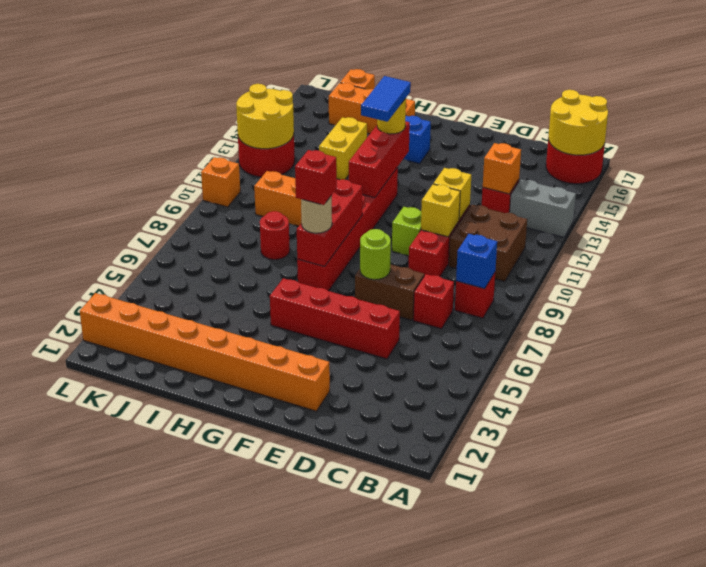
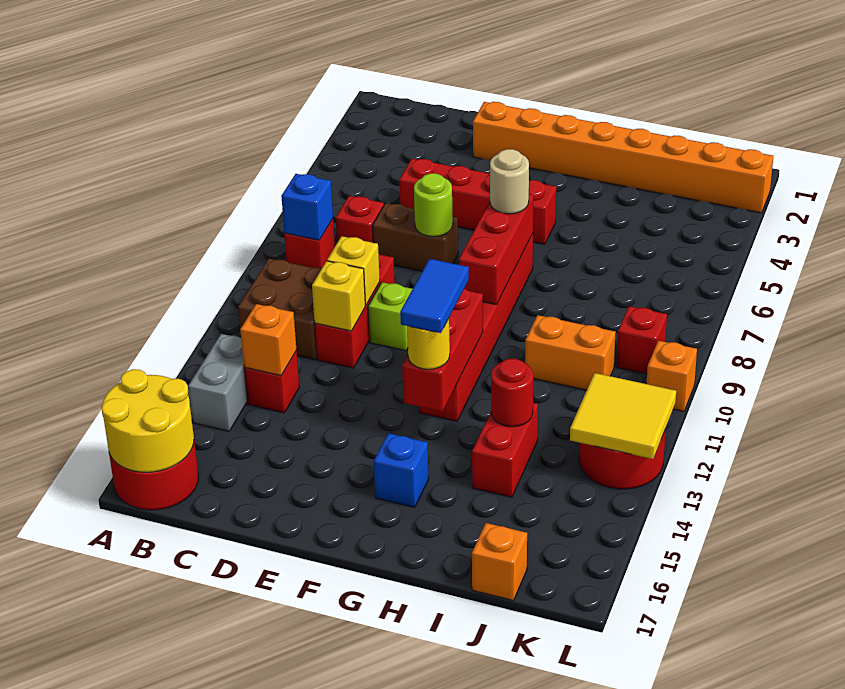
grey 1x2 brick [510,180,576,237] -> grey 1x2 brick turned to [188,334,247,431]
red 1x1 brick [295,150,337,205] -> red 1x1 brick moved to [616,306,667,374]
orange 1x3 brick [329,83,415,134] -> none
red 1x1 round brick [260,211,290,260] -> red 1x1 round brick moved to [491,359,533,427]
yellow 1x2 brick [319,117,367,180] -> red 1x2 brick [472,403,538,497]
yellow 2x2 round brick [236,84,294,149] -> yellow 2x2 tile [570,373,676,459]

